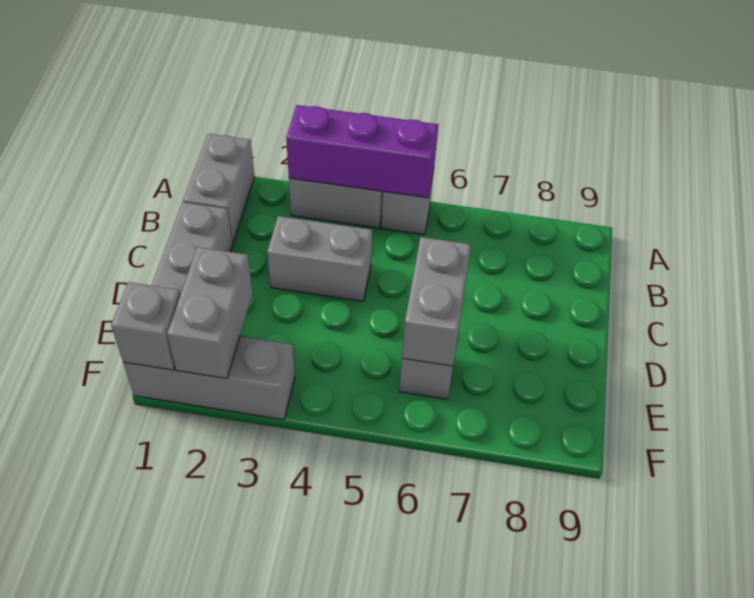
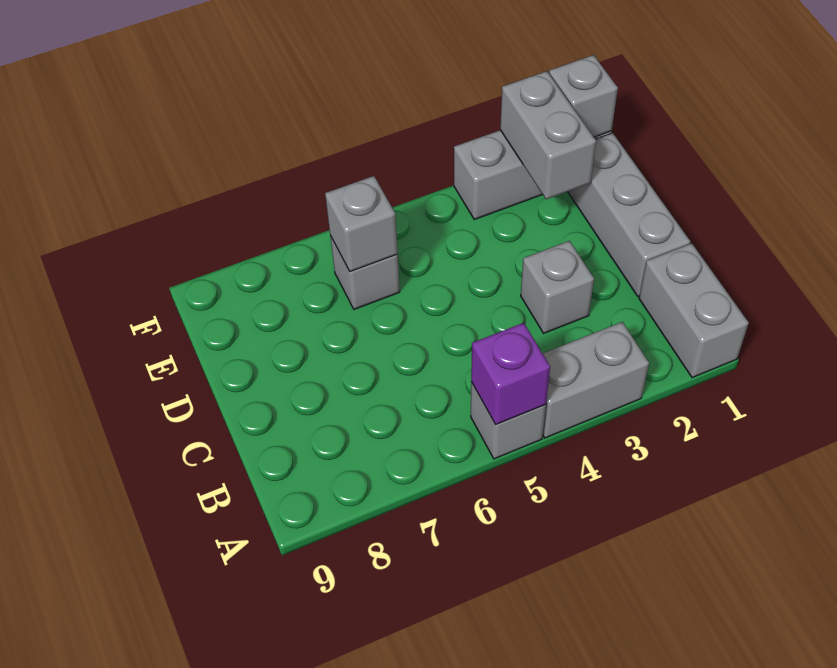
purple 1x3 brick [286,105,438,198] -> purple 1x1 brick [471,323,550,424]
grey 1x2 brick [267,216,372,301] -> grey 1x1 brick [521,241,594,333]
grey 1x2 brick [402,237,471,366] -> grey 1x1 brick [325,176,398,271]

